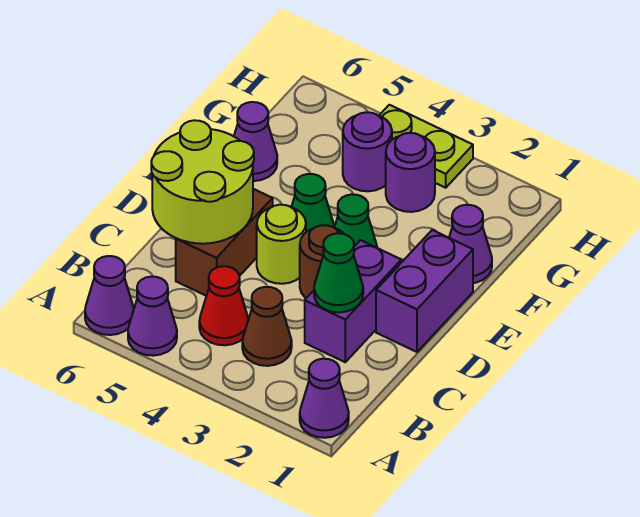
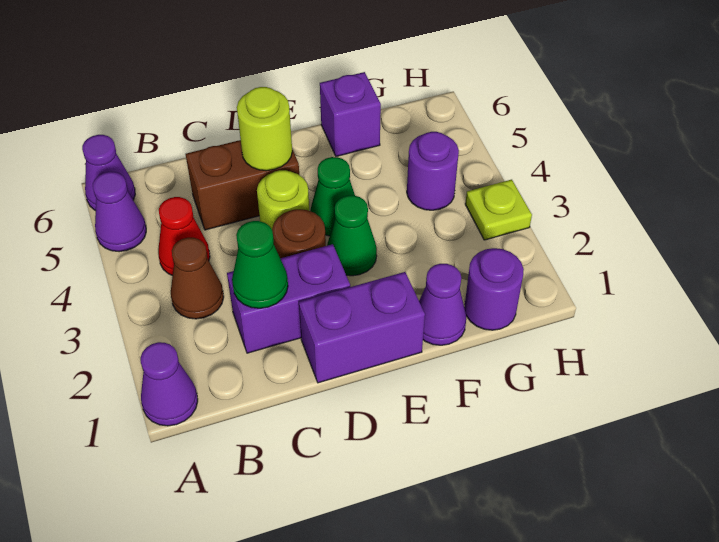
lime 2x2 round brick [151,120,254,244] -> lime 1x1 round brick [237,87,292,171]
purple 1x1 cone [234,102,277,181] -> purple 1x1 brick [320,72,381,156]
purple 1x1 round brick [386,133,435,212] -> purple 1x1 round brick moved to [464,248,524,330]
lime 1x2 plate [379,105,473,188] -> lime 1x1 plate [465,180,532,240]

